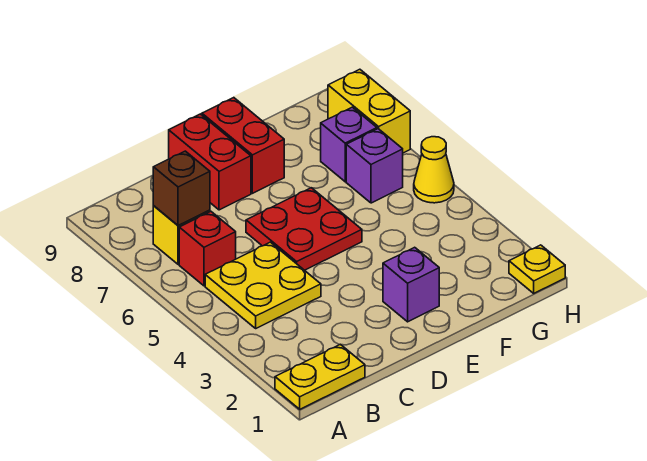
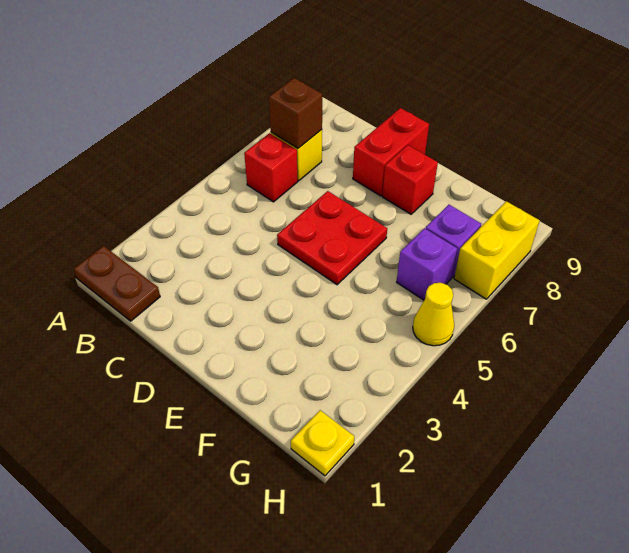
yellow 1x2 plate [275,344,365,409] -> brown 1x2 plate [74,246,160,321]
yellow 2x2 plate [205,242,321,328] -> none
purple 1x1 brick [383,247,439,322] -> none
red 1x2 brick [202,98,284,193] -> red 1x1 brick [382,145,438,214]

